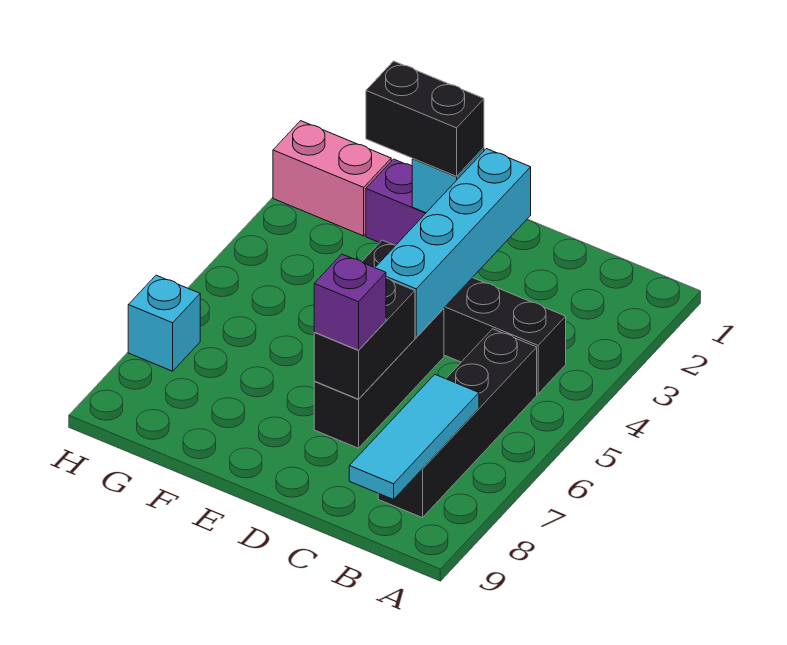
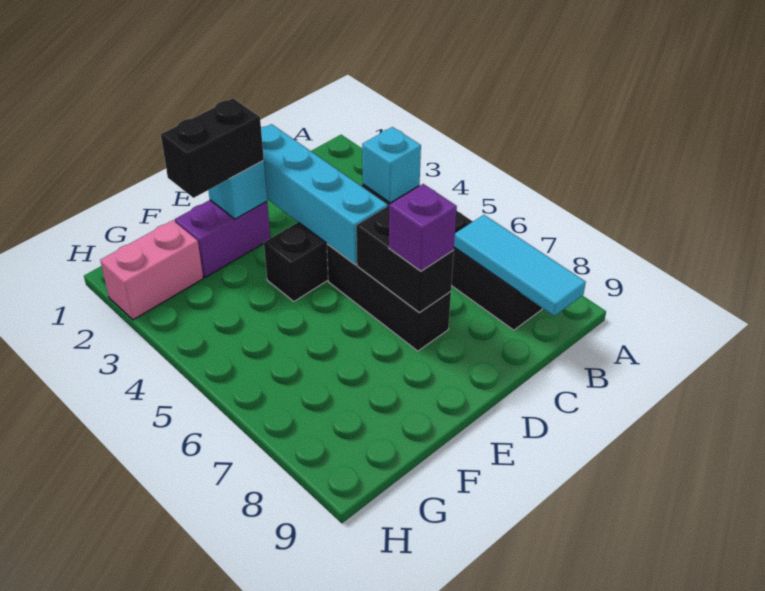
cyan 1x1 brick [128,275,200,371] -> cyan 1x1 brick moved to [362,127,421,203]

